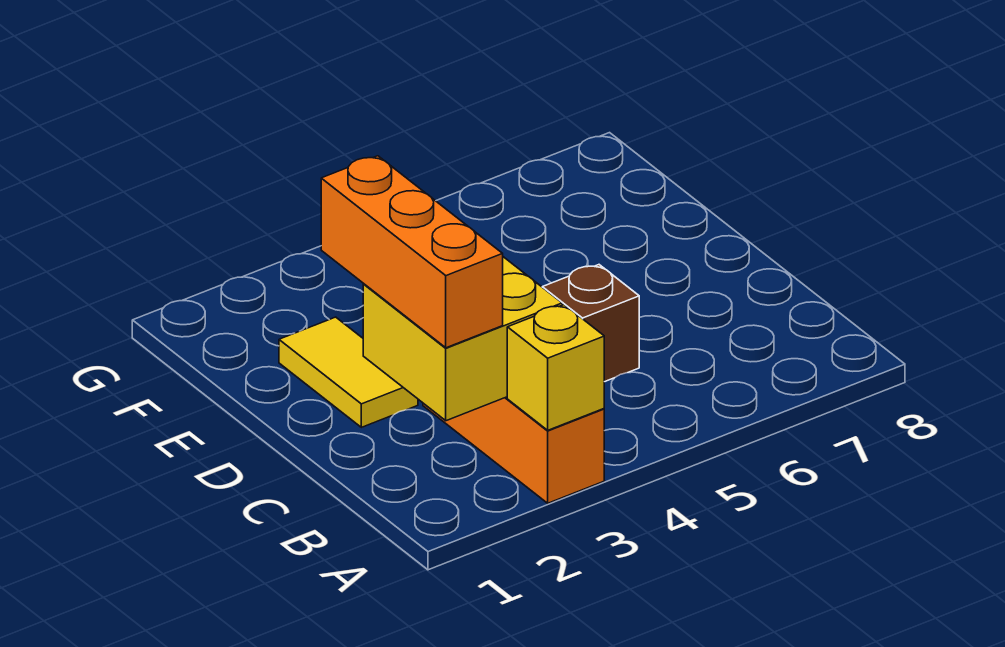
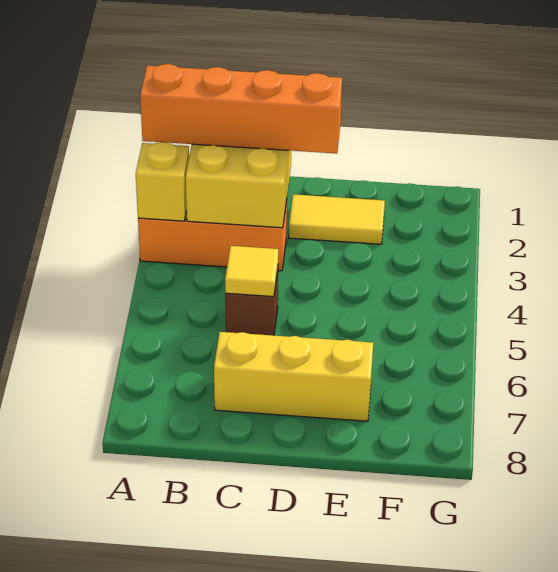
orange 1x3 brick [321,156,503,348] -> orange 1x4 brick [140,64,342,154]
none -> yellow 1x1 tile [225,246,278,297]
none -> yellow 1x3 brick [214,332,373,421]

